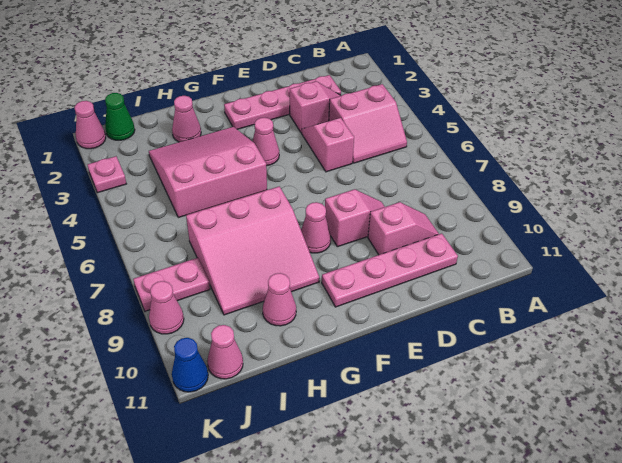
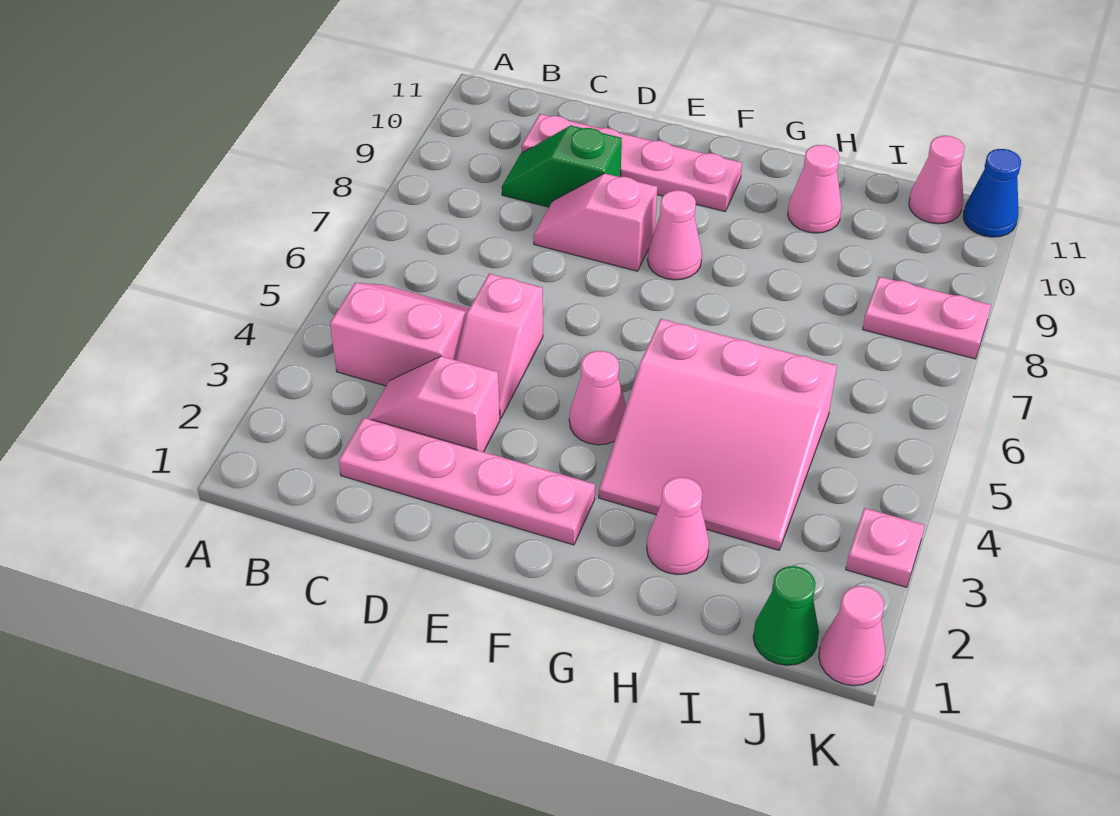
pink 1x2 slope [368,202,439,255] -> green 1x2 slope [502,125,622,207]
pink 3x3 slope [186,186,320,315] -> none
pink 1x1 cone [149,281,184,334] -> none

